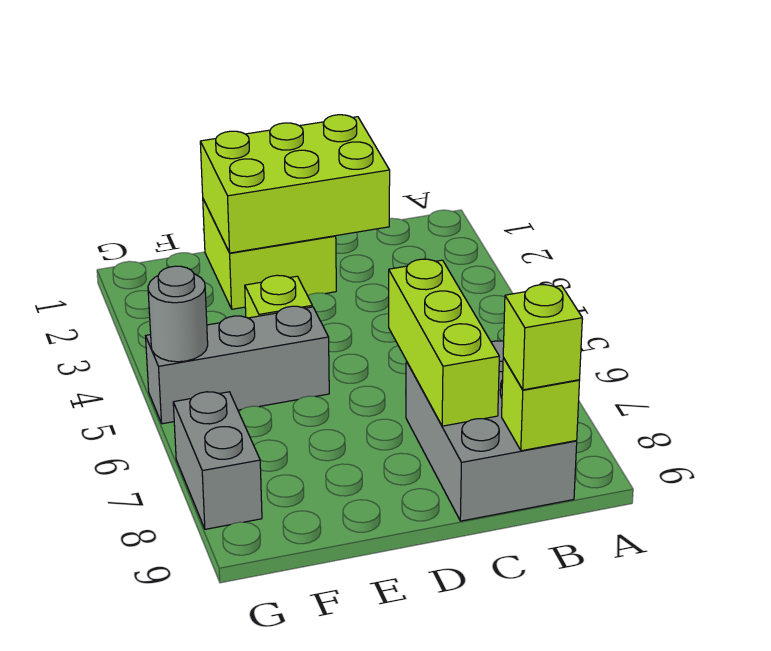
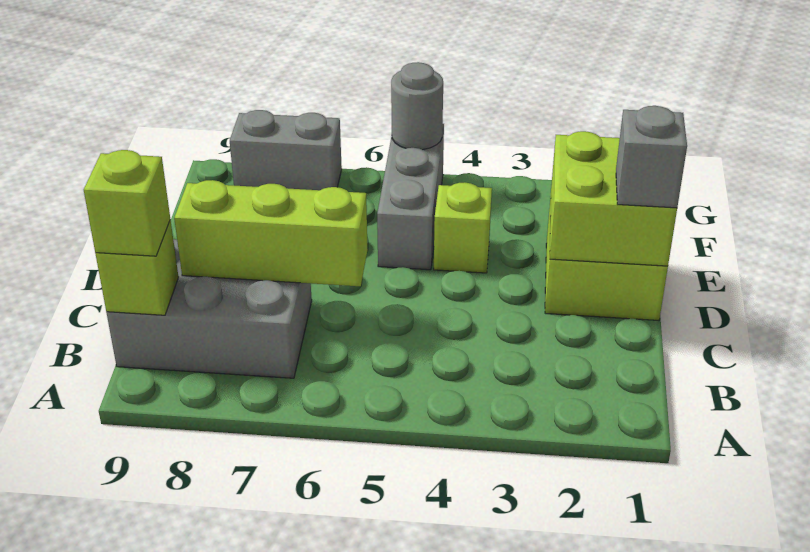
lime 2x3 brick [200,115,390,253] -> lime 2x2 brick [550,131,677,266]
none -> grey 1x1 brick [616,106,687,208]

